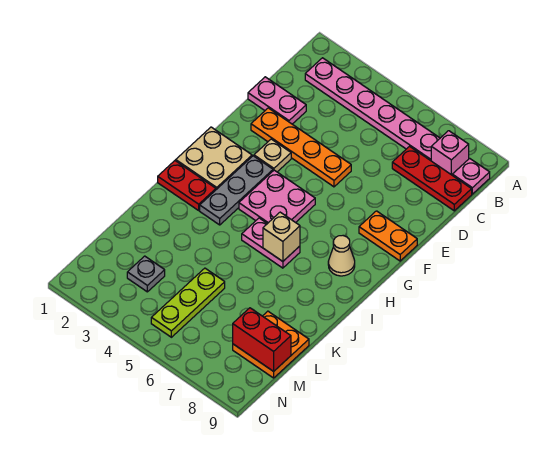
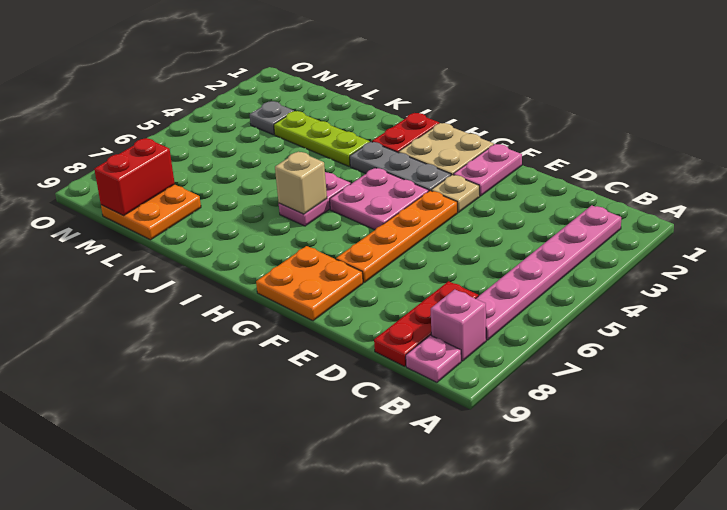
pink 1x2 plate [248,77,306,124] -> pink 1x2 plate moved to [453,144,522,196]
orange 1x4 plate [251,108,351,187] -> orange 1x4 plate moved to [336,191,457,282]
orange 1x2 plate [359,211,417,261] -> orange 2x2 plate [256,246,363,321]
tan 1x1 cone [328,236,355,276] -> none
lime 1x3 plate [151,268,225,337] -> lime 1x3 plate moved to [274,111,370,166]

